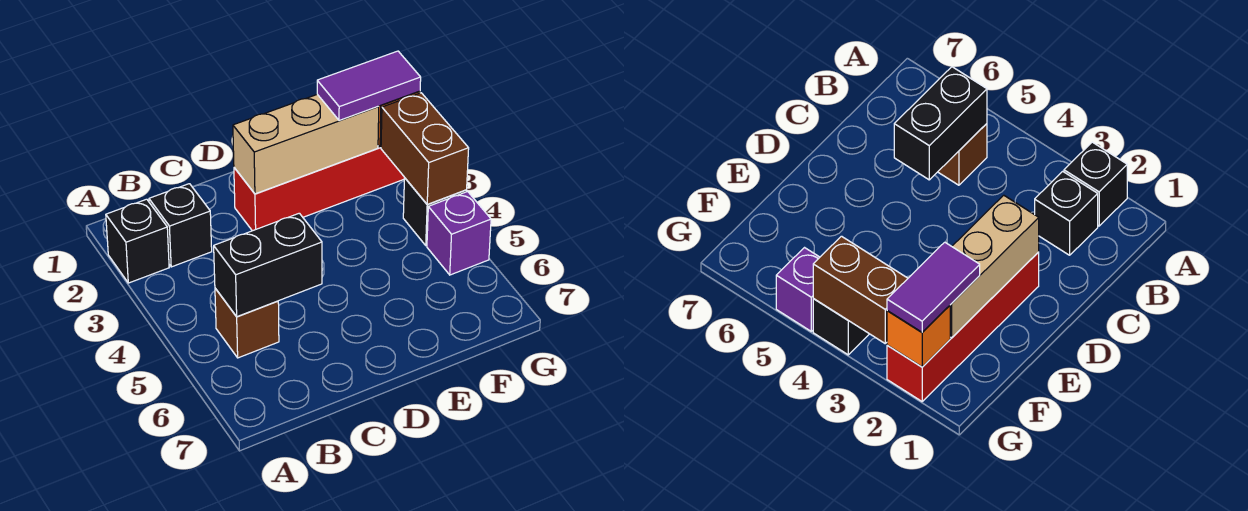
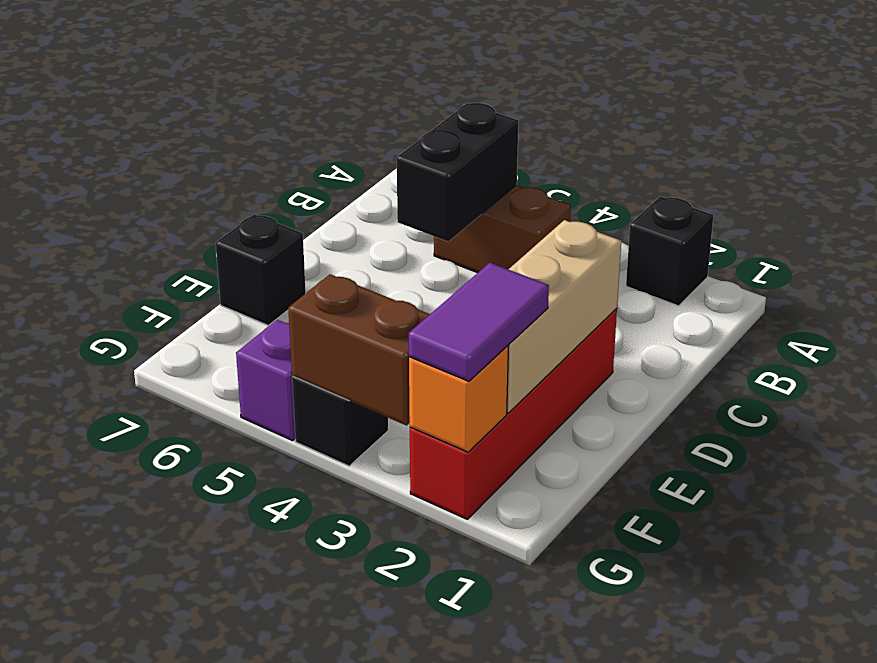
black 1x1 brick [149,184,212,267] -> black 1x1 brick moved to [216,214,306,325]
brown 1x1 brick [215,288,279,358] -> brown 1x2 brick [434,185,570,273]

